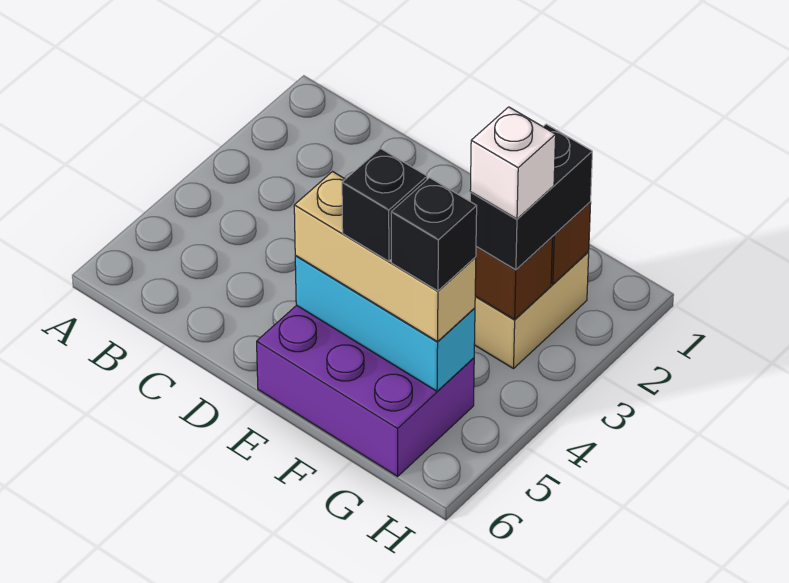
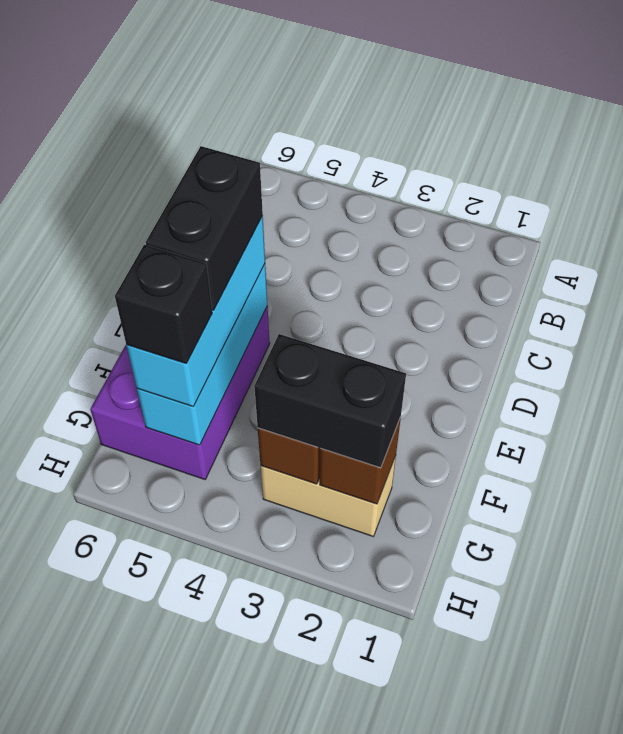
tan 1x3 brick [294,172,476,342] -> cyan 1x3 brick [126,216,265,407]
black 1x1 brick [342,148,427,261] -> black 1x2 brick [146,146,263,310]
white 1x1 brick [470,107,556,219] -> none

